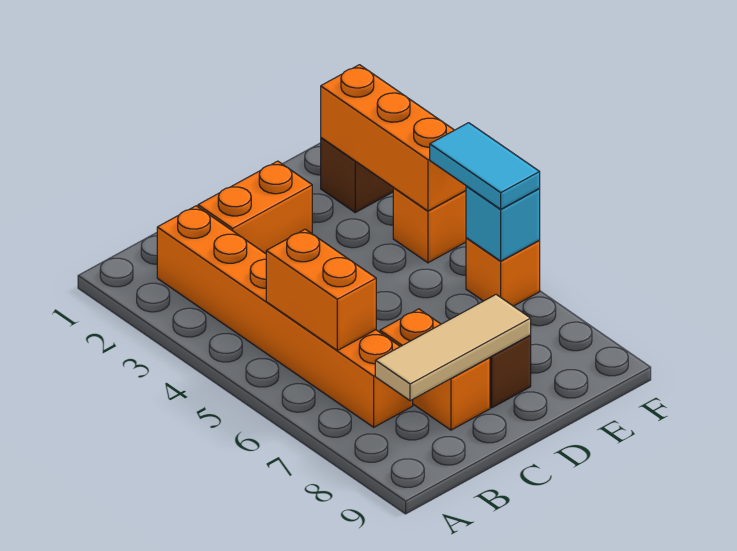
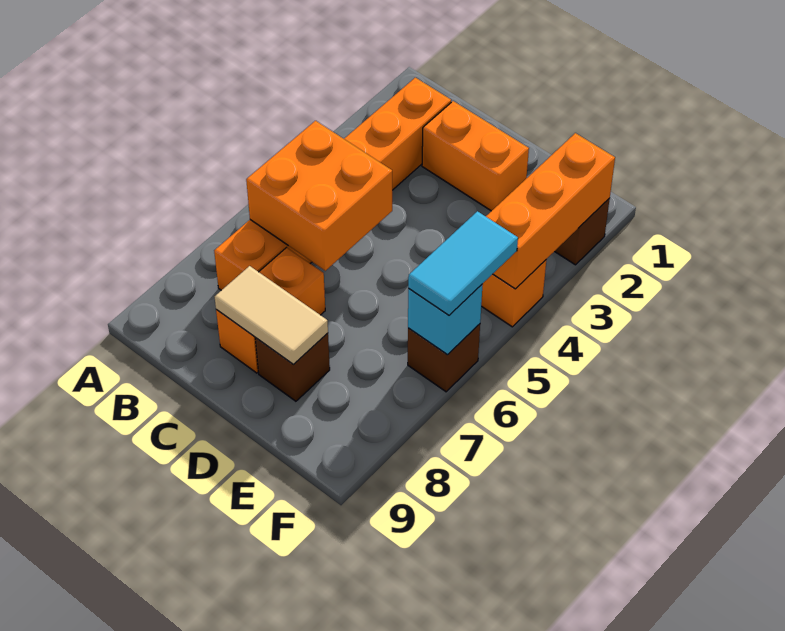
orange 1x2 brick [266,229,376,350] -> orange 2x2 brick [246,121,392,271]
tan 1x3 tile [375,295,531,401] -> tan 1x2 tile [215,266,328,365]
orange 1x1 brick [466,238,540,306] -> brown 1x1 brick [408,324,480,392]

